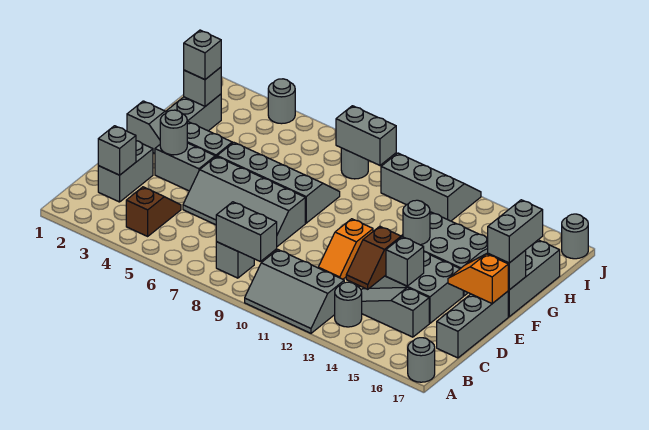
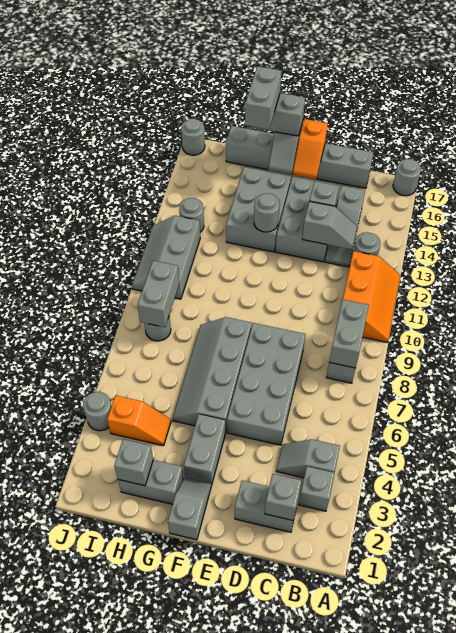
grey 2x3 slope [245,250,344,333] -> orange 2x3 slope [343,251,400,342]
brown 1x2 slope [126,187,181,236] -> grey 1x2 slope [276,439,340,478]
brown 1x2 slope [346,226,401,289] -> grey 1x2 slope [302,201,357,249]
grey 2x4 slope [183,156,305,246] -> grey 2x4 brick [227,323,305,445]
orange 1x2 slope [318,219,373,279] -> orange 1x2 slope moved to [107,395,171,446]
grey 1x2 brick [155,143,215,191] -> grey 1x2 brick moved to [245,66,281,130]
grey 1x1 round brick [160,110,187,155] -> grey 1x1 round brick moved to [179,198,204,232]
grey 1x1 brick [184,30,221,80] -> grey 1x1 brick moved to [299,466,334,511]

